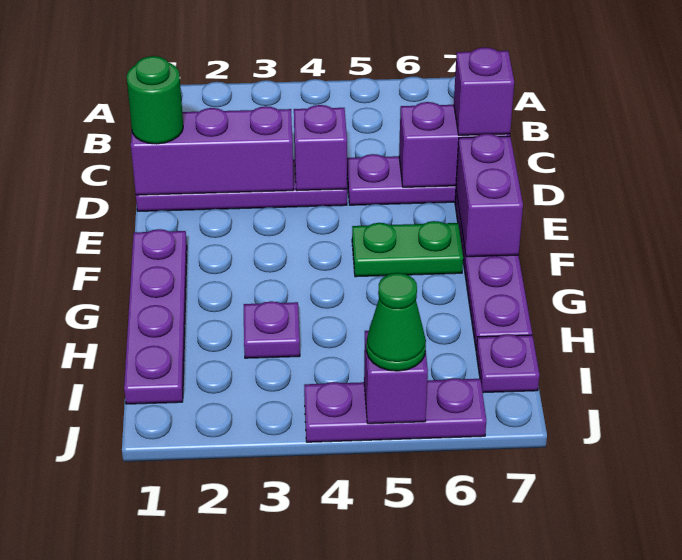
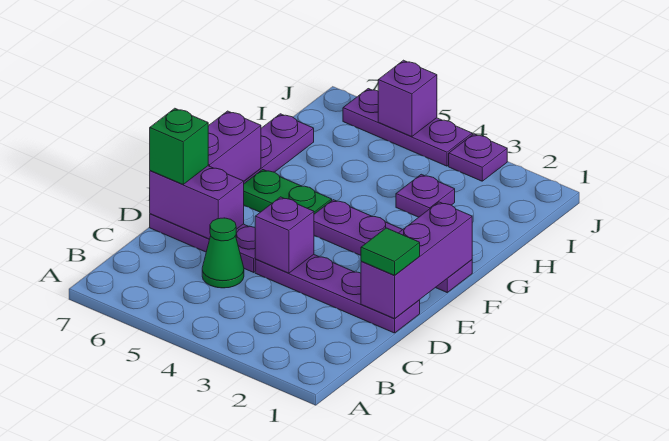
purple 1x3 brick [131,106,294,195] -> purple 1x3 brick turned to [361,202,472,319]
green 1x1 round brick [127,56,183,144] -> green 1x1 tile [361,228,420,275]
purple 1x1 brick [454,47,514,135] -> green 1x1 brick [150,108,208,185]
purple 1x4 plate [124,229,187,404] -> purple 1x4 plate turned to [314,200,472,292]
purple 1x1 plate [476,334,540,393] -> purple 1x1 plate moved to [449,134,507,181]
green 1x1 cone [366,273,426,371] -> green 1x1 cone moved to [202,218,244,288]

